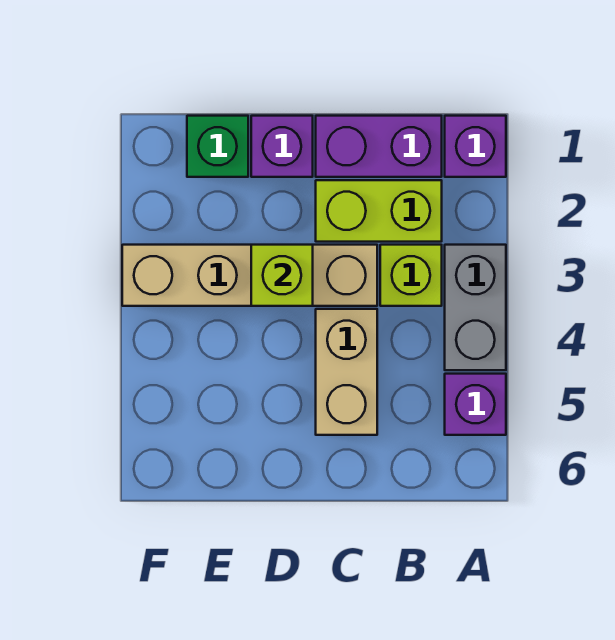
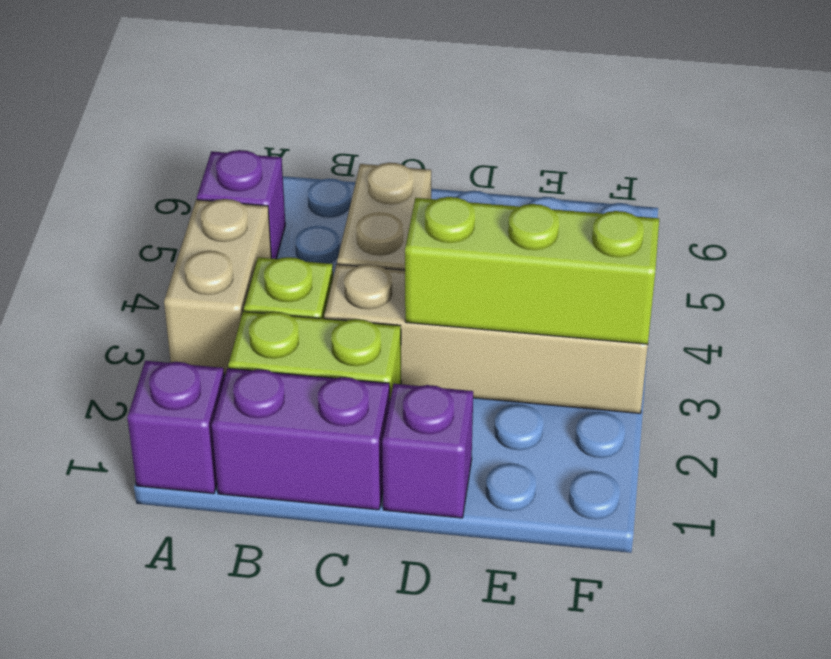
grey 1x2 brick [445,245,506,370] -> tan 1x2 brick [164,199,271,375]
lime 1x1 brick [251,245,313,306] -> lime 1x3 brick [405,197,659,344]
green 1x1 brick [187,116,248,177] -> none

